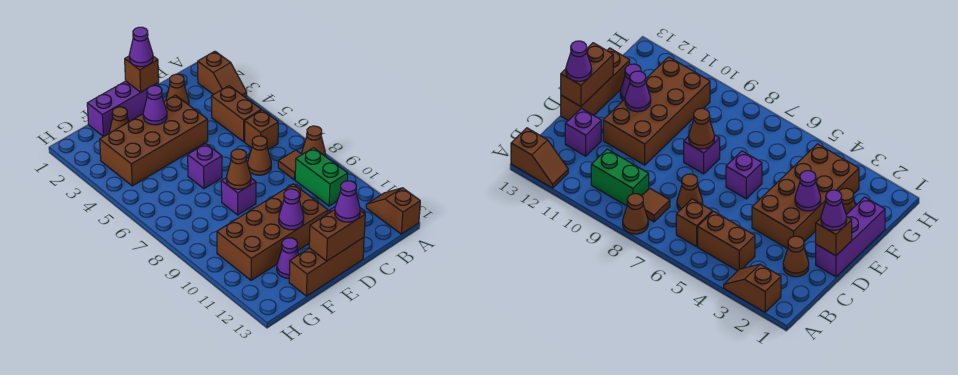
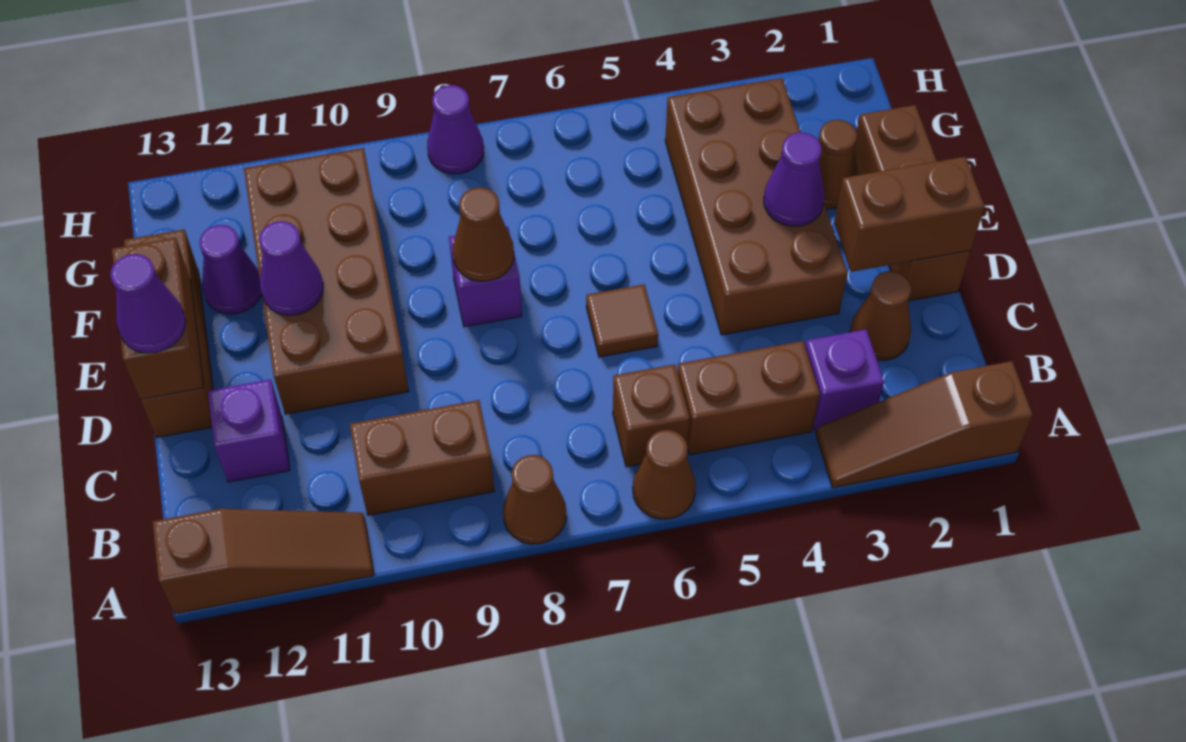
brown 1x2 slope [198,51,247,97] -> brown 1x3 slope [816,361,1033,488]
brown 1x2 slope [366,188,420,234] -> brown 1x3 slope [153,509,374,614]
brown 1x1 tile [278,150,302,180] -> brown 1x1 tile moved to [586,284,658,357]
green 1x2 brick [295,148,348,206] -> brown 1x2 brick [350,400,494,515]
brown 1x1 cone [248,136,271,175] -> brown 1x1 cone moved to [633,430,696,519]
purple 1x3 brick [87,81,159,137] -> brown 1x3 brick [854,105,971,301]
brown 1x1 brick [125,56,159,92] -> brown 1x2 brick [834,157,985,272]
purple 1x1 cone [129,27,153,67] -> purple 1x1 cone moved to [427,85,484,174]
purple 1x1 brick [188,144,222,189] -> purple 1x1 brick moved to [805,329,884,431]

